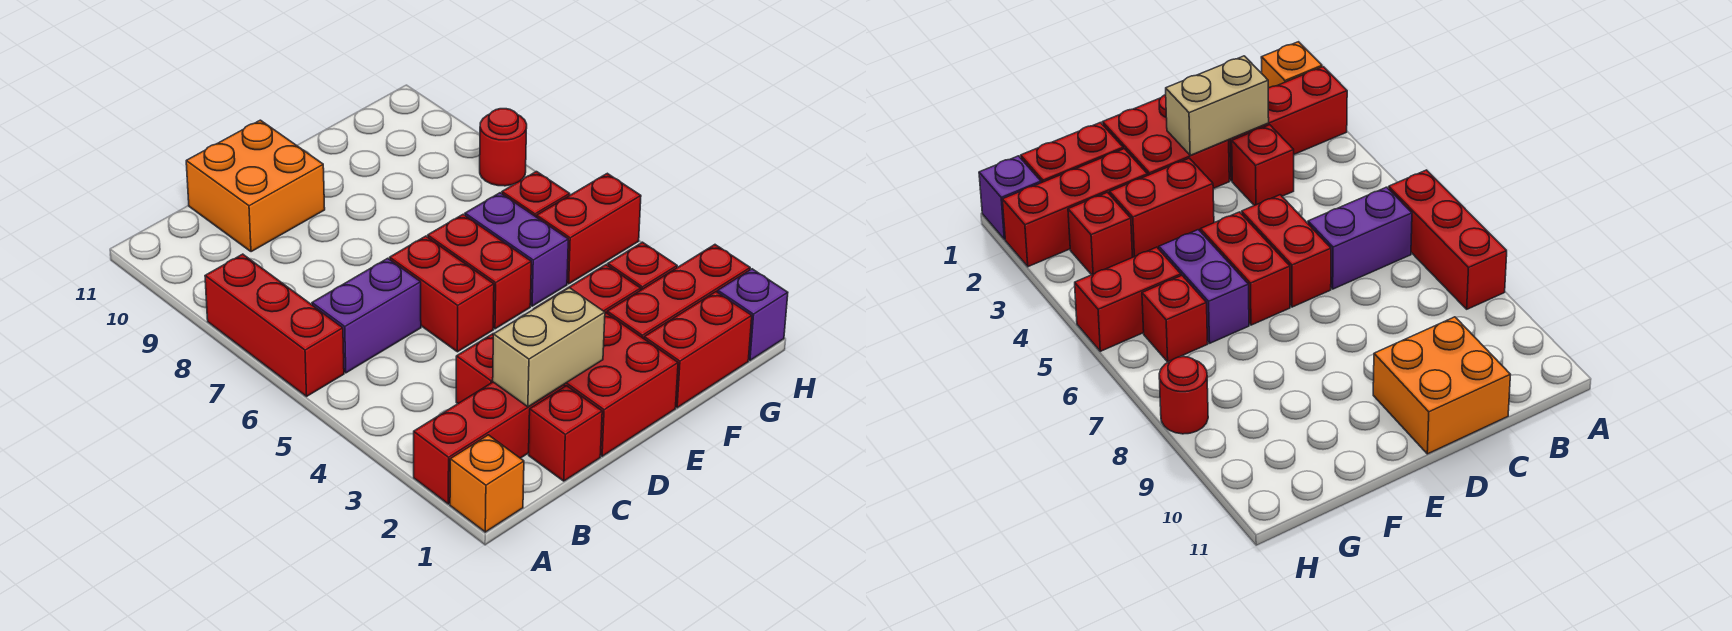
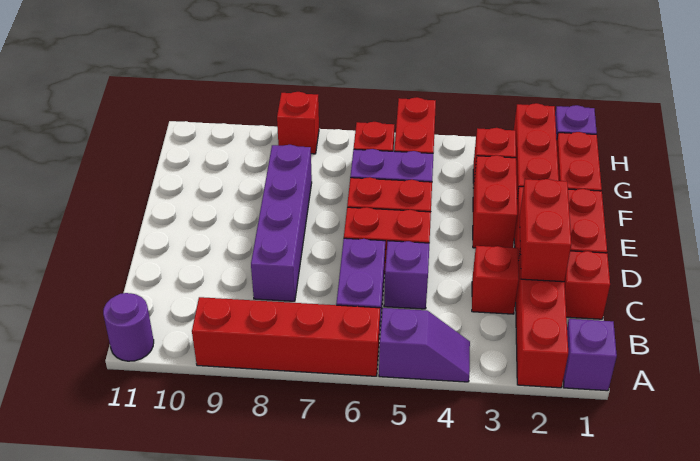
orange 1x1 brick [450,435,524,532] -> purple 1x1 brick [563,319,617,391]
none -> purple 1x2 slope [379,308,470,382]
red 1x3 brick [205,254,344,396] -> red 1x4 brick [192,297,380,376]
none -> purple 1x1 round brick [103,293,154,361]
tan 1x2 brick [493,288,605,407] -> red 1x2 brick [520,179,571,282]
none -> purple 1x1 brick [384,241,429,309]
none -> purple 1x4 brick [251,145,312,301]
orange 2x2 brick [186,120,325,252] -> none
red 1x1 round brick [480,109,527,186] -> red 1x1 brick [277,92,319,154]

